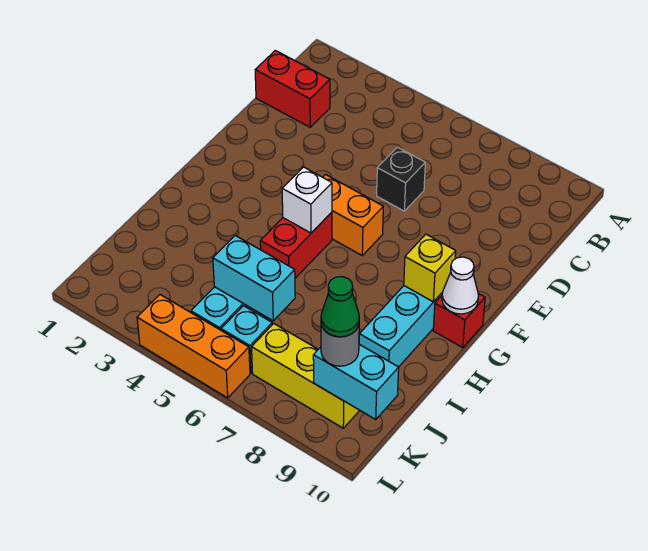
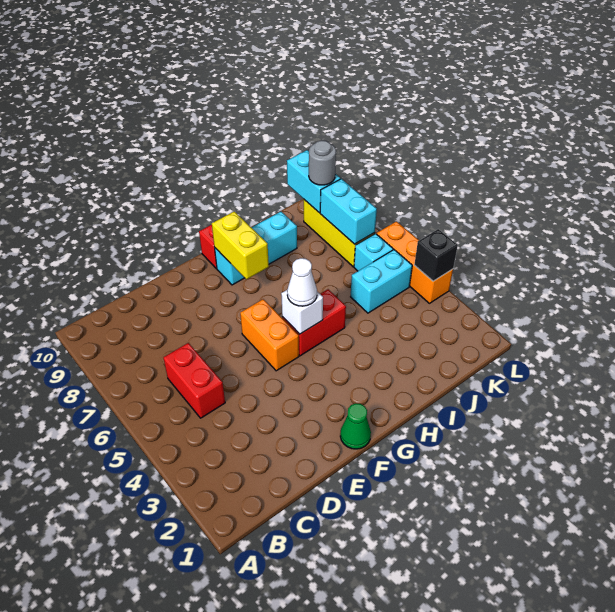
red 1x2 brick [255,50,330,127] -> red 1x2 brick moved to [163,343,225,418]
black 1x1 brick [377,147,425,211] -> black 1x1 brick moved to [414,229,458,281]
yellow 1x1 brick [404,234,456,302] -> yellow 1x2 brick [212,211,269,279]
white 1x1 cone [442,257,479,314] -> white 1x1 cone moved to [287,258,317,306]
cyan 1x2 brick [213,236,295,321] -> cyan 1x2 brick moved to [320,179,377,244]
green 1x1 cone [321,277,359,337] -> green 1x1 cone moved to [340,403,371,449]

